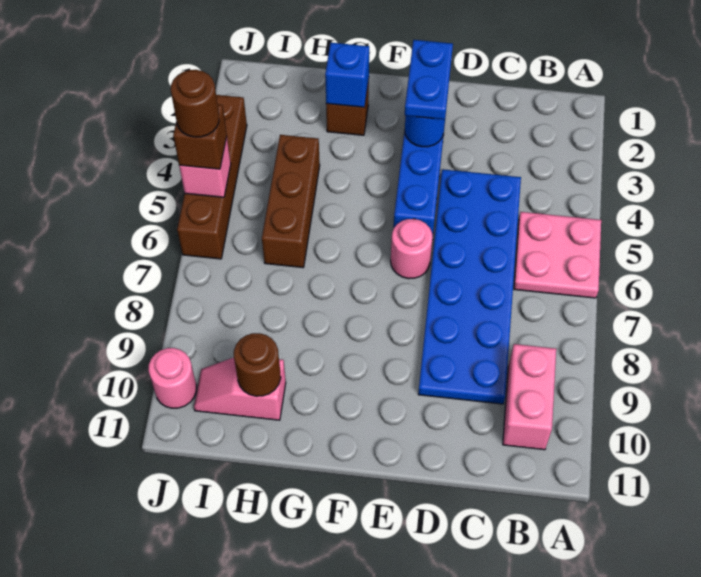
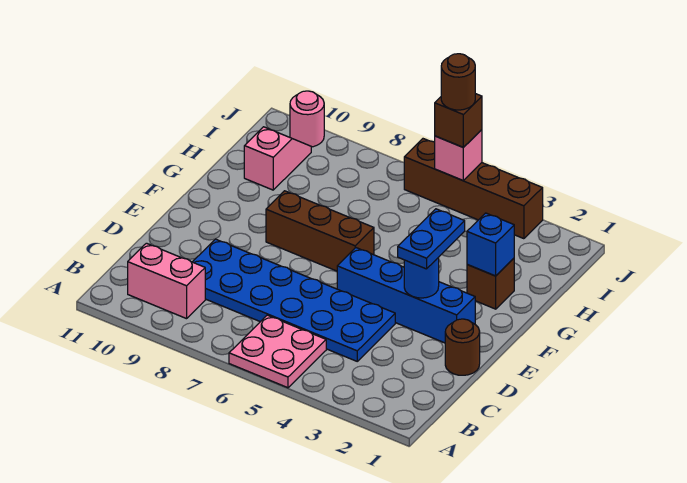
blue 1x2 plate [405,40,453,120] -> blue 1x2 plate turned to [398,209,465,269]
pink 1x1 round brick [391,219,433,279] -> none
brown 1x3 brick [262,135,320,268] -> brown 1x3 brick moved to [266,191,374,271]
brown 1x1 round brick [234,333,281,396] -> brown 1x1 round brick moved to [445,319,480,375]

